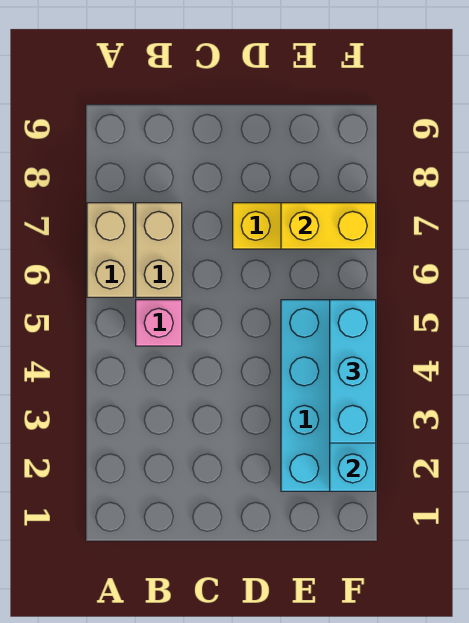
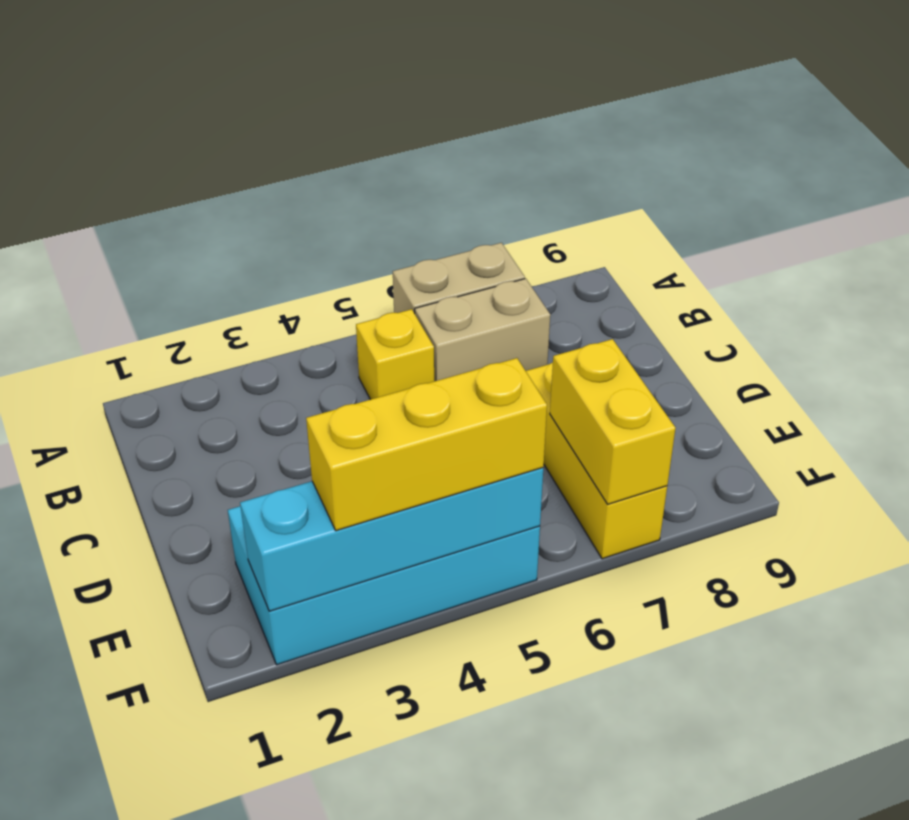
pink 1x1 brick [136,300,182,346] -> yellow 1x1 brick [356,309,434,400]
cyan 1x3 brick [330,300,376,443] -> yellow 1x3 brick [306,358,547,531]

